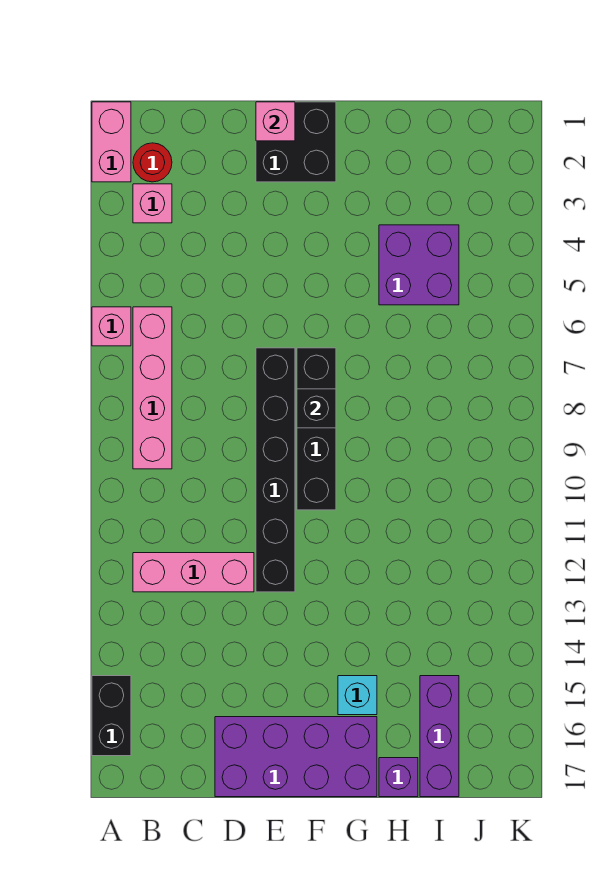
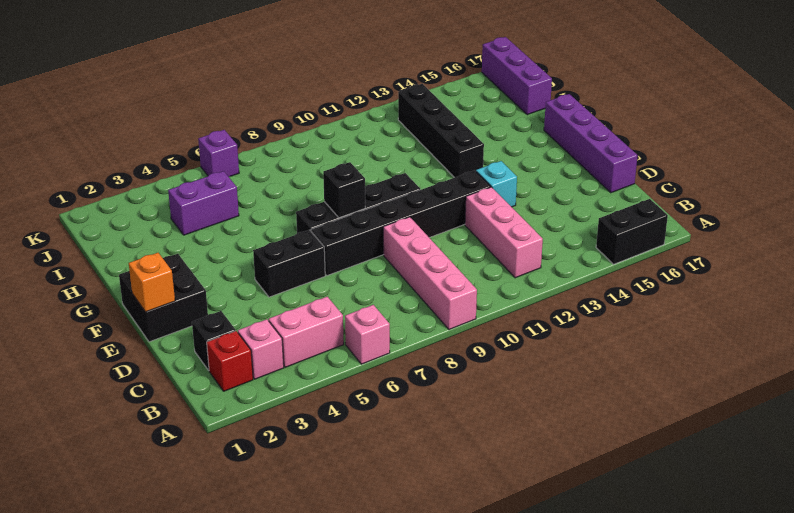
pink 1x2 brick [92,102,131,182] -> pink 1x2 brick moved to [269,297,344,367]
red 1x1 round brick [133,143,172,182] -> red 1x1 brick [207,331,253,391]
pink 1x4 brick [133,307,172,469] -> pink 1x4 brick turned to [383,217,477,330]
none -> black 1x1 brick [192,311,236,370]
purple 2x4 brick [215,717,377,797] -> purple 1x4 brick [544,94,638,193]
pink 1x1 brick [256,102,295,141] -> orange 1x1 brick [129,253,175,312]
none -> black 1x2 brick [253,230,325,297]
none -> black 1x4 brick [398,84,484,178]
cyan 1x1 brick [338,676,377,715] -> cyan 1x1 brick moved to [476,161,517,207]
purple 2x2 brick [379,225,459,305] -> purple 1x2 brick [168,171,239,235]
purple 1x1 brick [379,758,418,797] -> purple 1x1 brick moved to [198,130,239,177]
purple 1x3 brick [420,676,459,797] -> purple 1x3 brick turned to [482,37,552,115]

